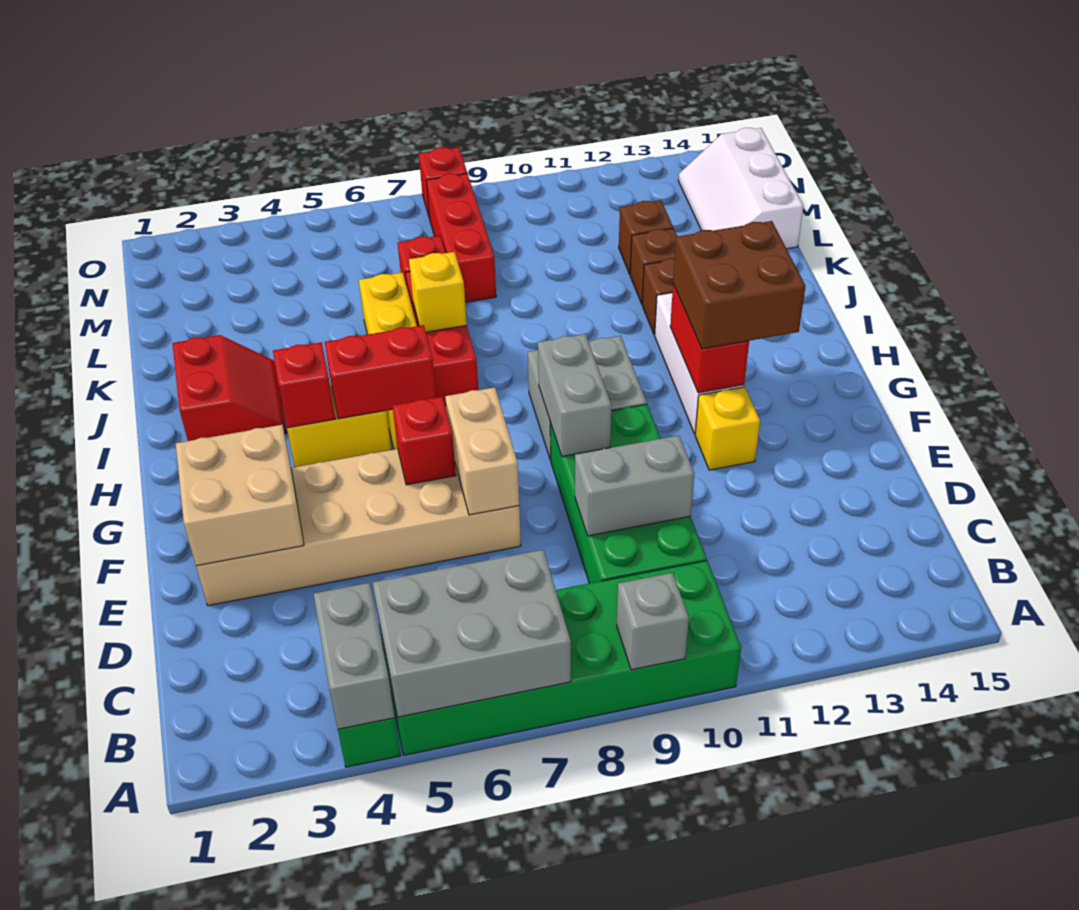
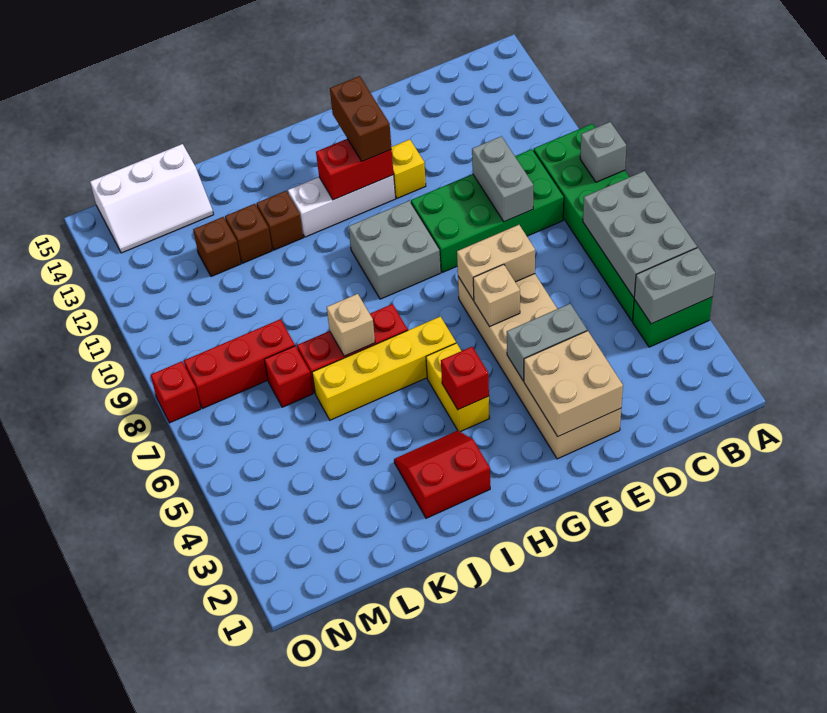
red 1x1 brick [393,397,456,485] -> tan 1x1 brick [473,264,520,326]
grey 1x2 brick [538,334,611,456] -> grey 1x2 brick moved to [507,304,587,381]
brown 2x2 brick [673,221,806,349] -> brown 1x2 brick [330,76,392,161]
red 1x2 brick [324,325,436,419] -> none
yellow 1x1 brick [409,252,467,332] -> tan 1x1 brick [327,294,375,356]

